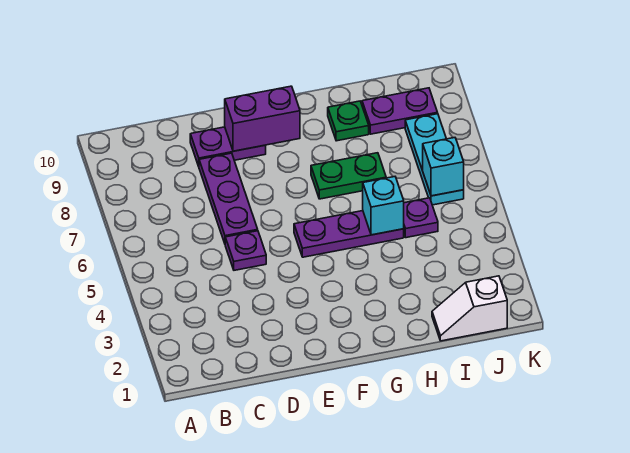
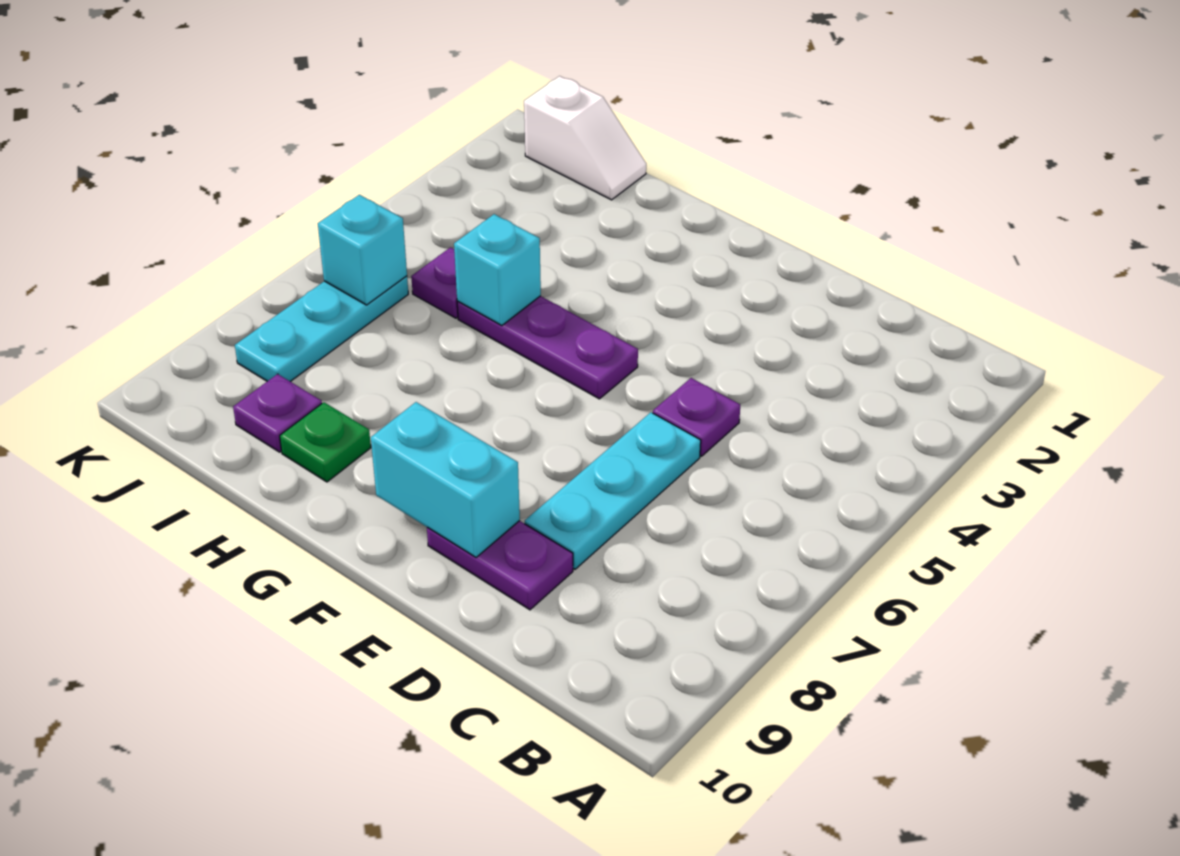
purple 1x3 plate [199,153,258,243] -> cyan 1x3 plate [525,412,701,569]
purple 1x2 brick [225,86,300,151] -> cyan 1x2 brick [371,402,520,557]
green 1x2 plate [311,153,386,199] -> none
purple 1x2 plate [362,88,438,134] -> purple 1x1 plate [233,374,322,452]

